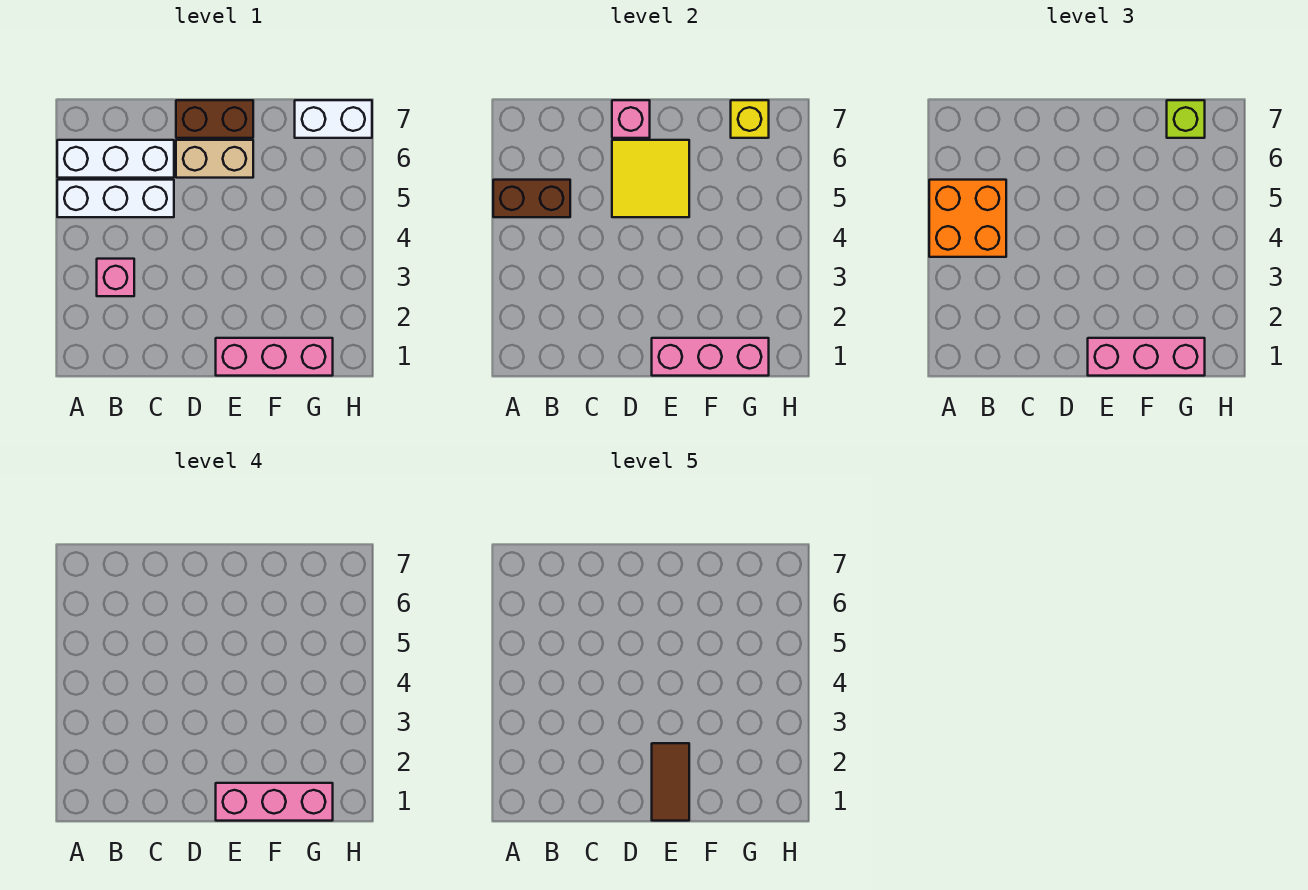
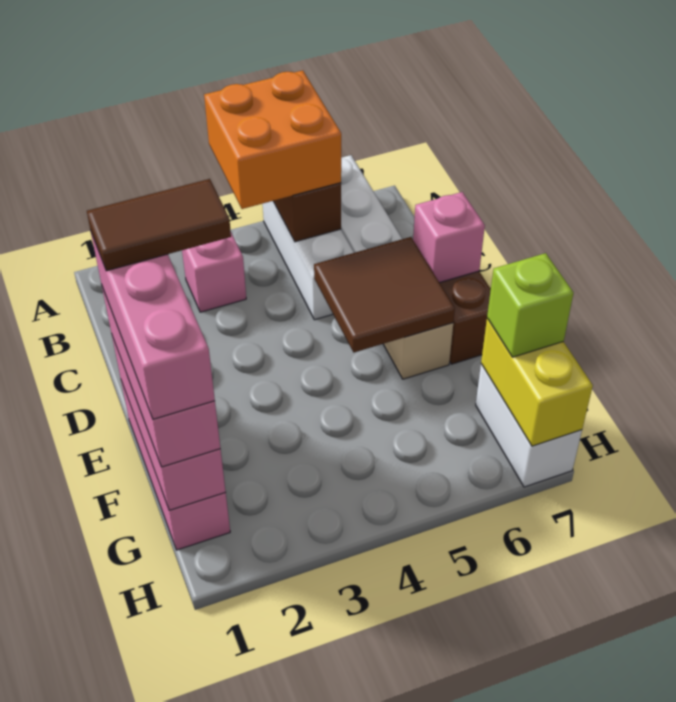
yellow 2x2 tile [612,140,689,217] -> brown 2x2 tile [314,237,455,352]
yellow 1x1 brick [731,100,769,138] -> yellow 1x2 brick [481,318,593,446]

